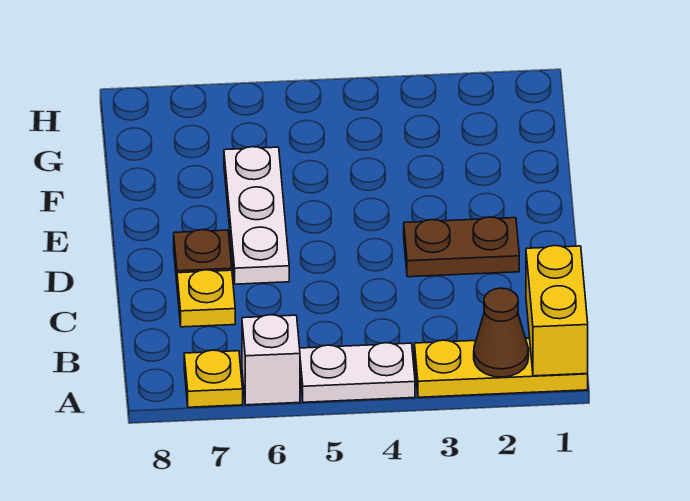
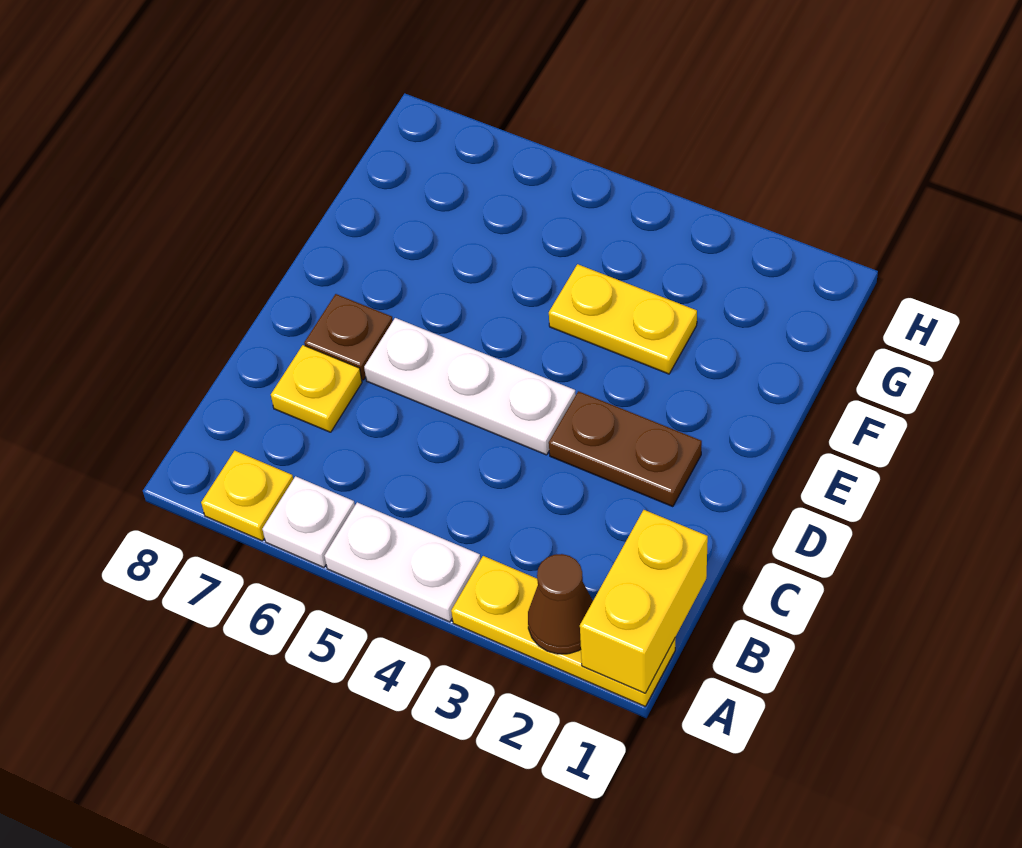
white 1x1 brick [242,315,300,405] -> white 1x1 plate [262,476,355,567]
white 1x3 plate [224,147,289,284] -> white 1x3 plate turned to [364,318,576,455]
none -> yellow 1x2 plate [549,264,697,374]

